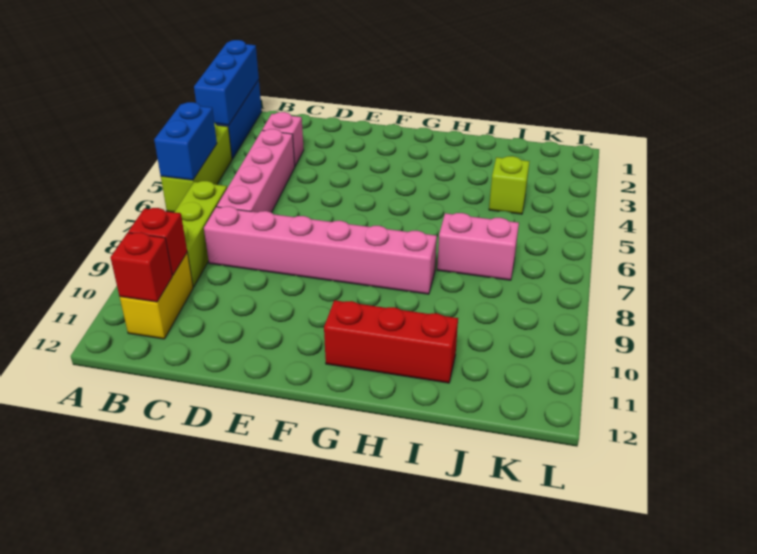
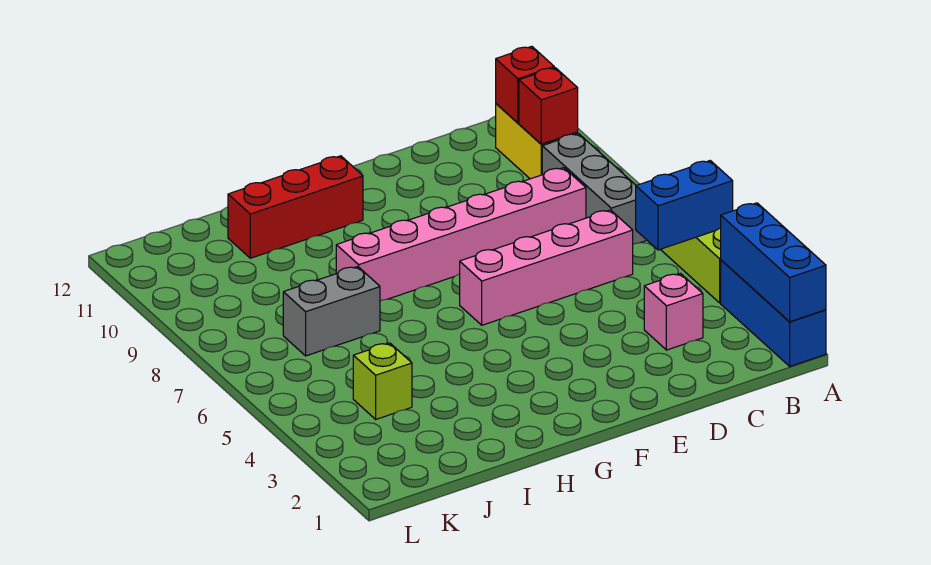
blue 1x2 brick [154,102,217,180] -> blue 1x2 brick turned to [636,161,733,250]
lime 1x3 brick [175,181,227,287] -> grey 1x3 brick [542,134,647,244]
pink 1x4 brick [217,129,295,213] -> pink 1x4 brick turned to [460,210,633,325]
pink 1x2 brick [437,213,519,280] -> grey 1x2 brick [283,267,380,356]

